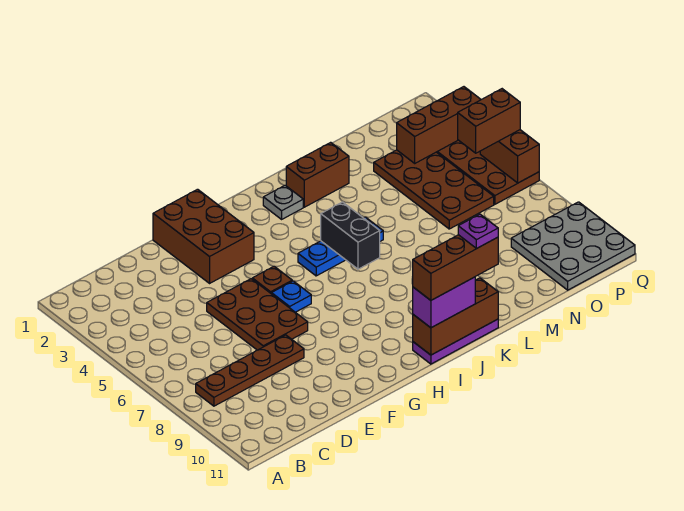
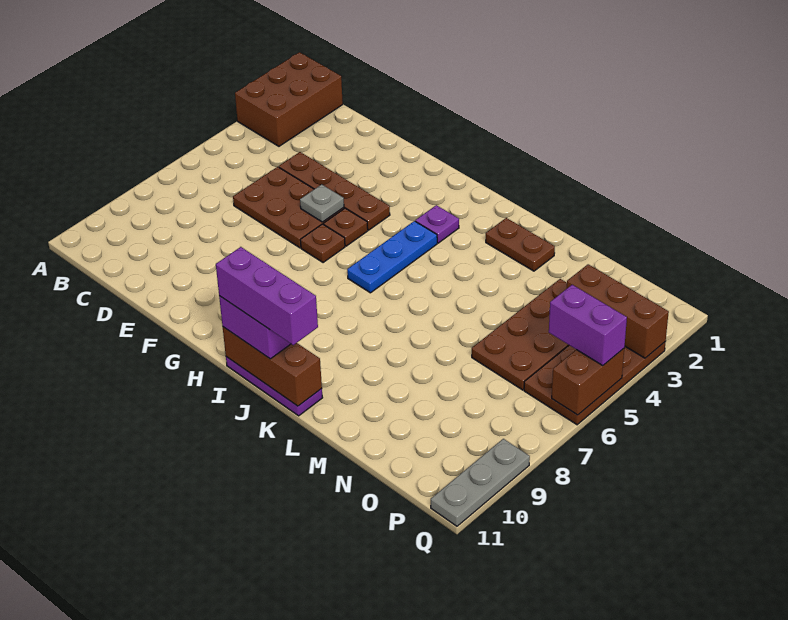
brown 1x4 plate [196,335,304,406] -> brown 1x4 plate moved to [279,152,390,230]
brown 2x3 plate [207,279,308,350] -> brown 2x3 plate turned to [233,167,344,248]
brown 2x3 brick [153,189,254,283] -> brown 2x3 brick moved to [235,52,343,146]
blue 1x1 plate [272,281,311,312] -> brown 1x1 plate [300,224,345,263]
blue 1x3 plate [298,217,383,276] -> blue 1x3 plate turned to [347,221,437,293]
brown 1x3 brick [413,235,498,300] -> purple 1x3 brick [216,247,318,345]
grey 1x1 plate [263,185,303,219] -> grey 1x1 plate moved to [300,184,344,222]
black 1x2 brick [321,202,380,269] -> none
brown 1x2 brick [286,142,349,207] -> brown 1x2 plate [486,218,555,271]
purple 1x1 plate [458,214,498,248] -> purple 1x1 plate moved to [415,205,459,243]
grey 3x3 plate [511,202,635,290] -> grey 1x3 plate [431,439,530,526]
brown 1x2 brick [458,89,520,153] -> purple 1x2 brick [549,285,627,365]

